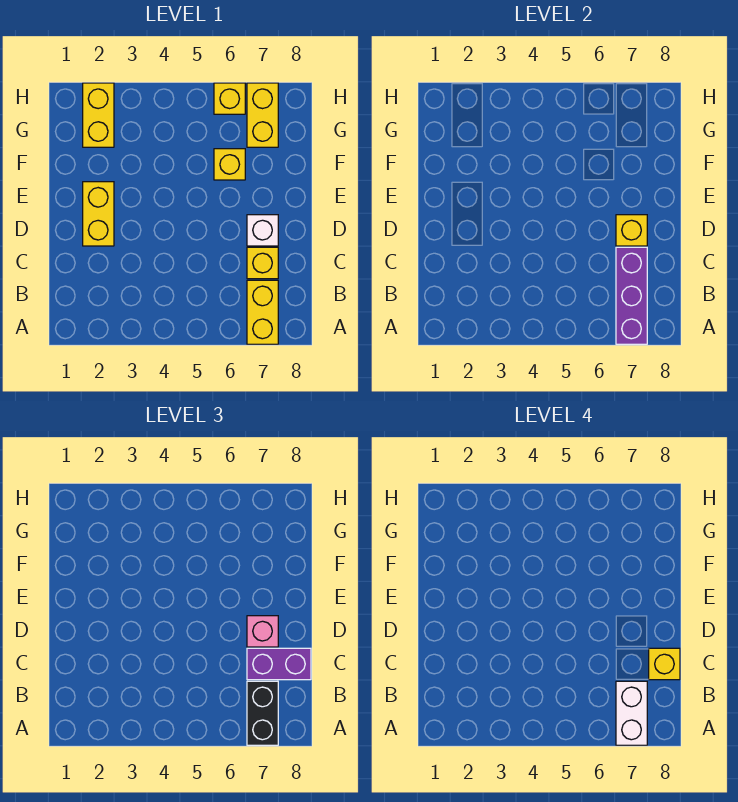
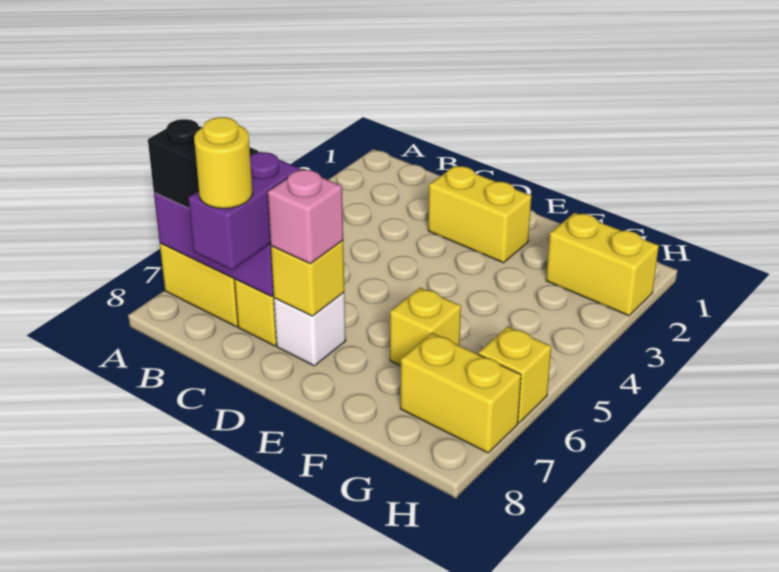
white 1x2 brick [616,681,647,745] -> none
yellow 1x1 brick [649,648,680,680] -> yellow 1x1 round brick [194,117,253,209]

